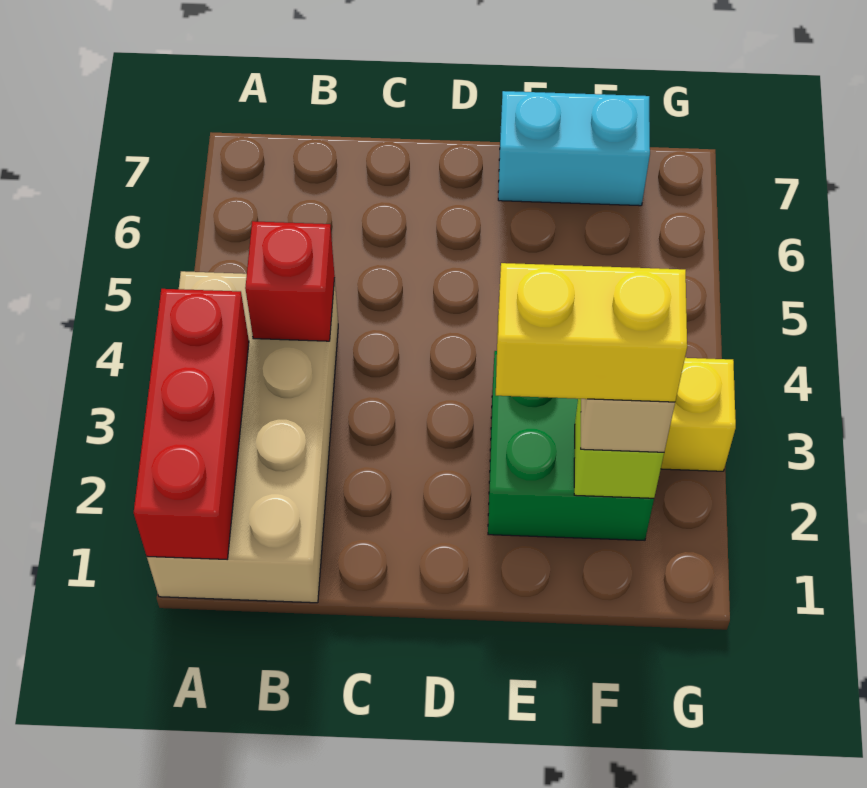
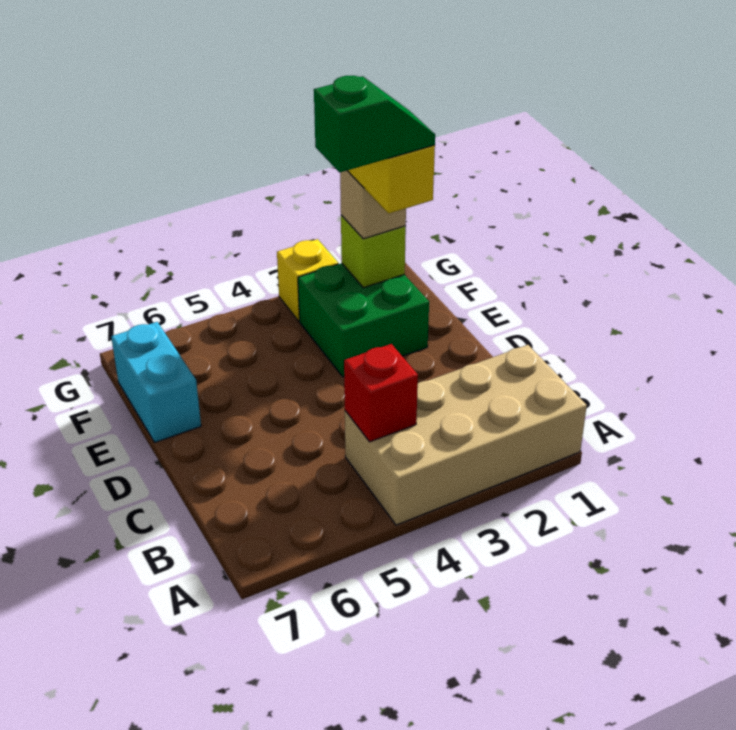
red 1x3 brick [134,289,249,559] -> none
none -> green 1x2 slope [314,76,435,172]

